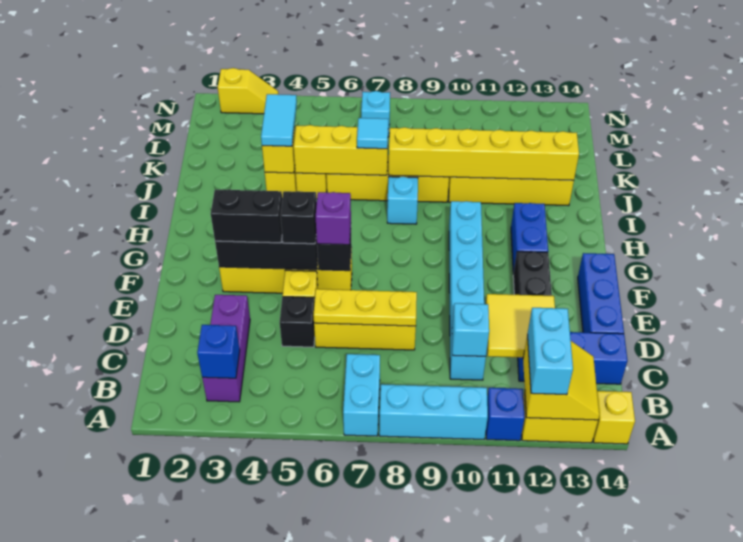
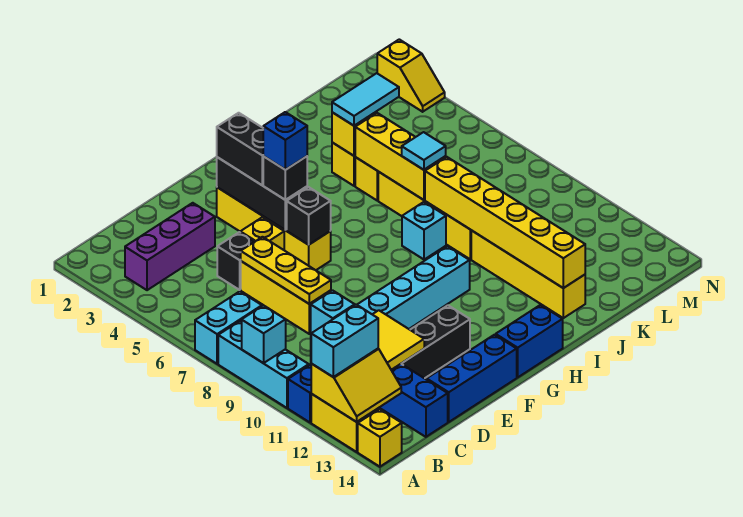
blue 1x1 brick [197,325,240,378] -> blue 1x1 brick moved to [263,112,307,170]
purple 1x1 brick [316,192,351,245] -> none
blue 1x2 brick [511,203,548,273] -> blue 1x2 brick moved to [496,305,563,377]
cyan 1x1 brick [361,91,390,137] -> cyan 1x1 brick moved to [242,305,286,363]

